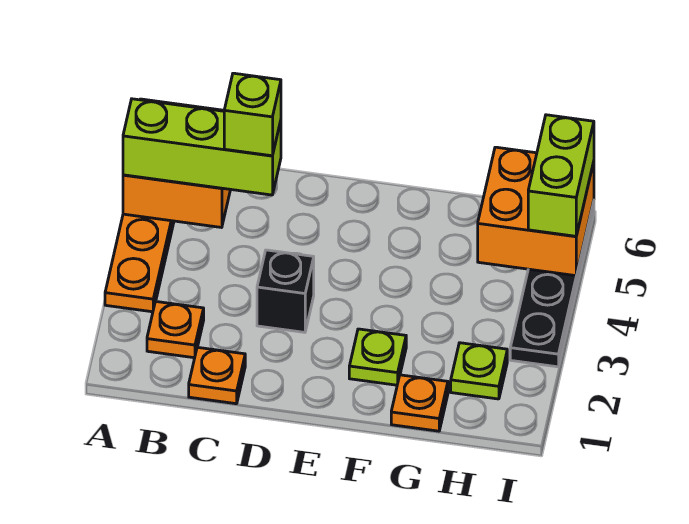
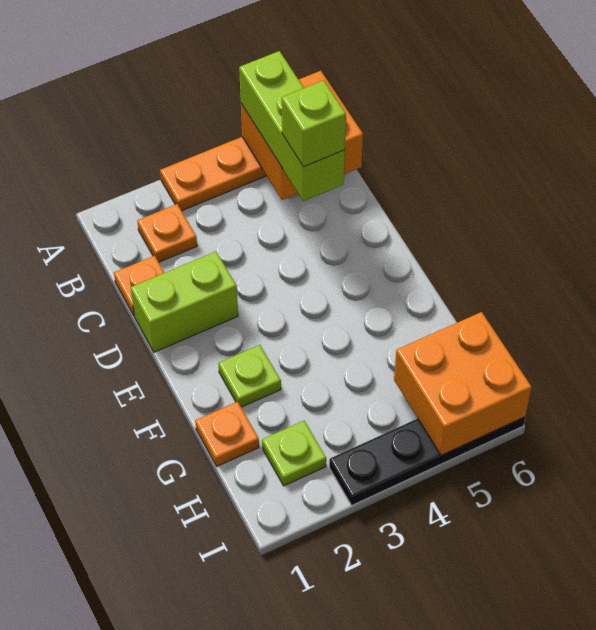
black 1x1 brick [257,250,314,332] -> none
lime 1x2 brick [528,115,594,236] -> lime 1x2 brick moved to [131,252,238,352]

